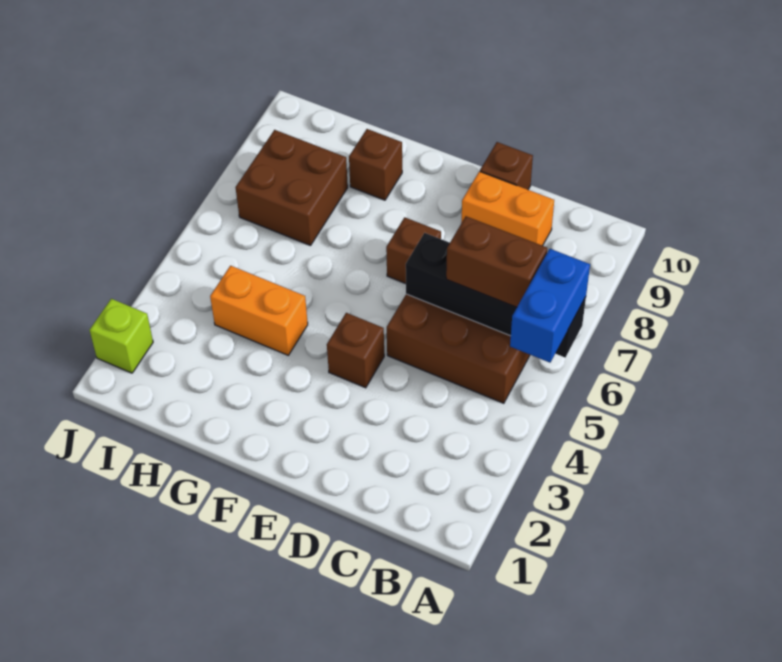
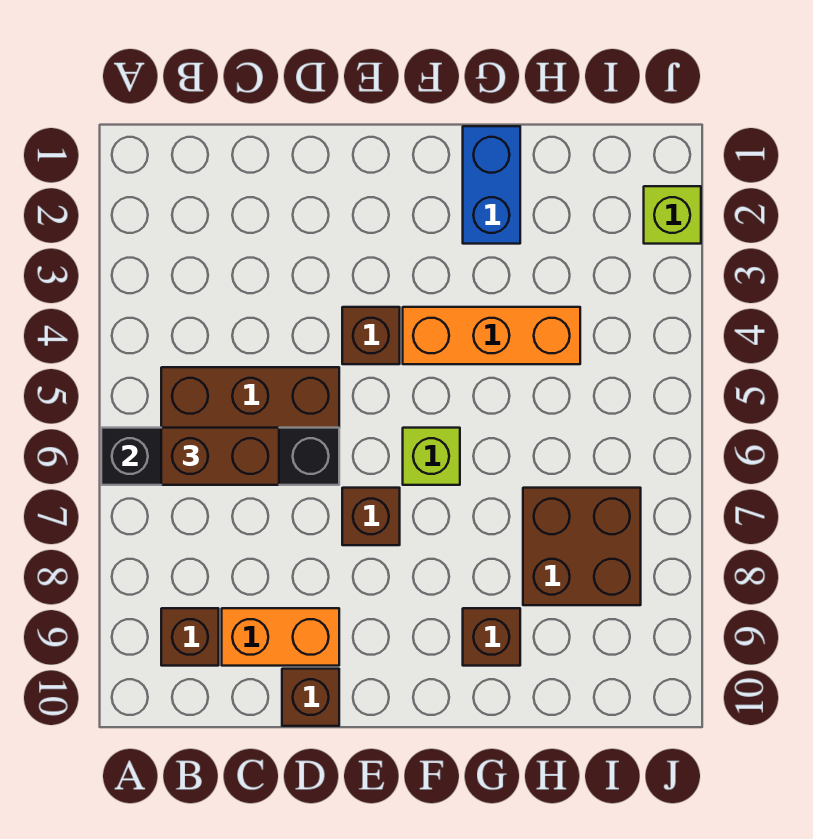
blue 1x2 brick [510,249,590,363] -> blue 1x2 brick moved to [463,126,520,244]
none -> brown 1x1 brick [161,608,219,666]
none -> lime 1x1 brick [403,428,460,485]
orange 1x2 brick [210,266,308,355] -> orange 1x3 brick [403,307,580,364]

